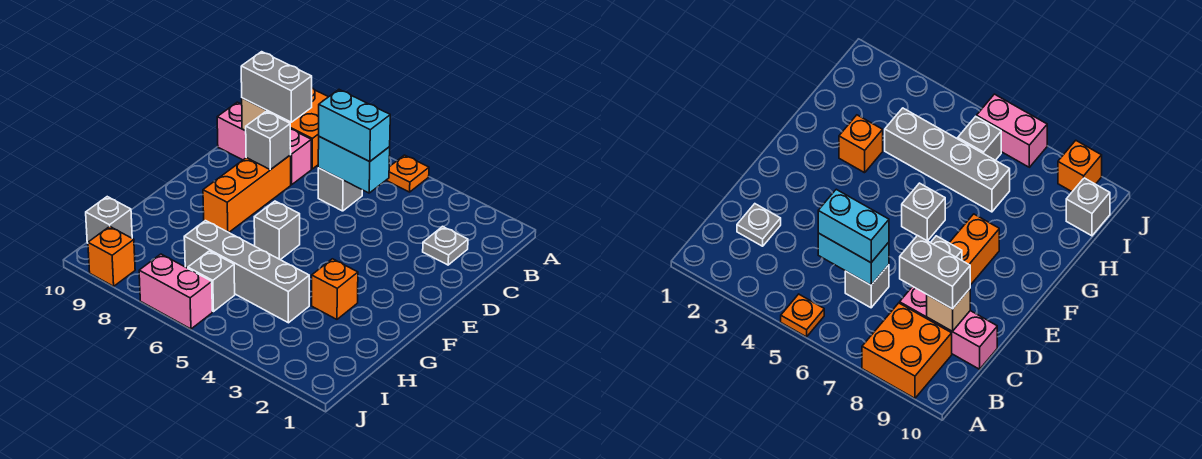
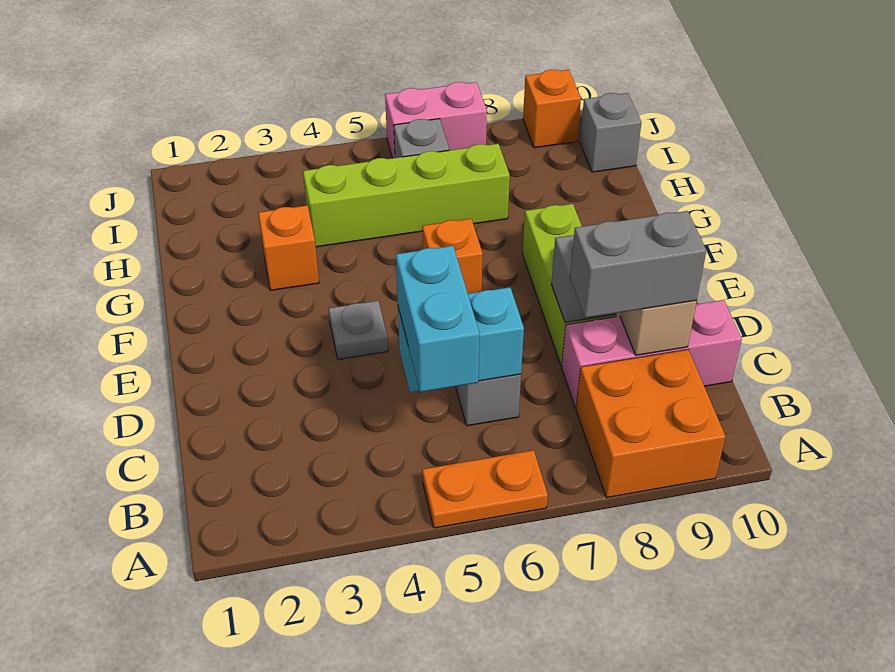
orange 1x1 plate [386,155,429,192] -> orange 1x2 plate [422,450,548,528]
grey 1x1 plate [423,226,468,265] -> grey 1x1 plate moved to [329,301,388,359]
cyan 1x2 brick [319,90,390,161] -> cyan 1x2 brick turned to [396,246,480,392]
orange 1x3 brick [203,155,291,232] -> lime 1x3 brick [523,204,616,366]
grey 1x1 brick [254,201,300,260] -> orange 1x1 brick [422,219,483,294]
grey 1x4 brick [184,221,309,323] -> lime 1x4 brick [303,144,510,247]

